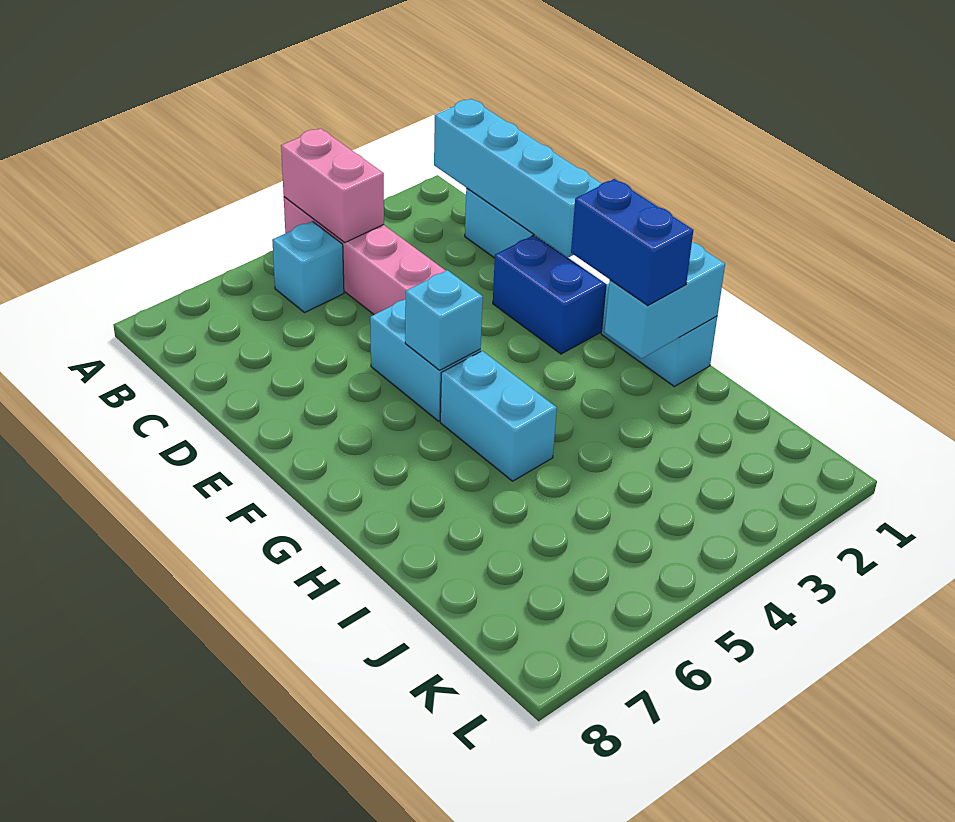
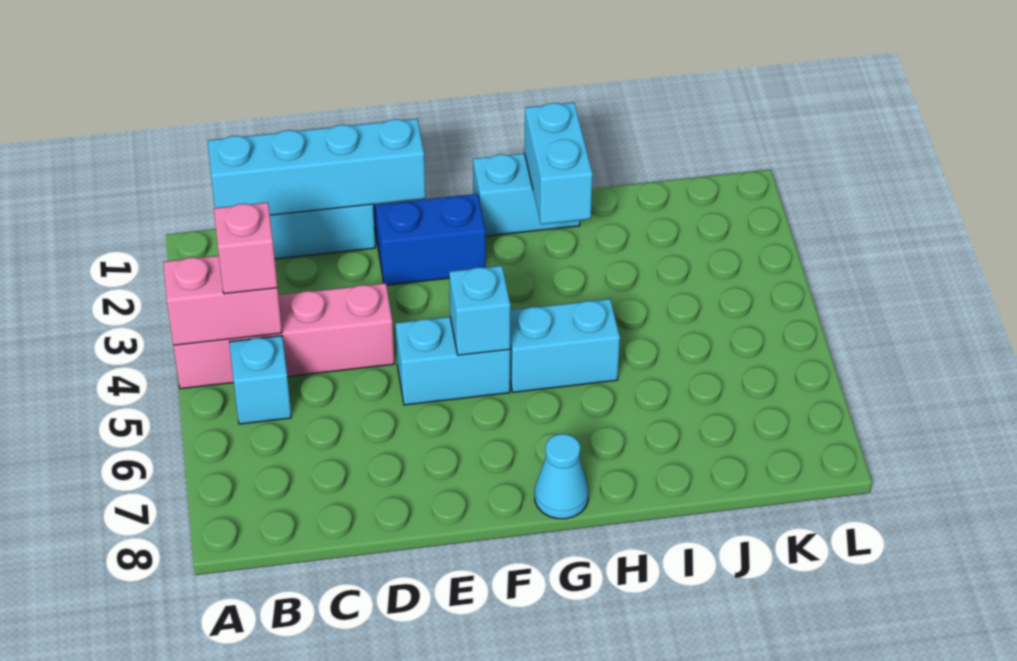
none -> pink 1x1 brick [214,202,278,294]
blue 1x2 brick [571,179,693,306] -> none
none -> cyan 1x1 cone [535,434,588,519]

